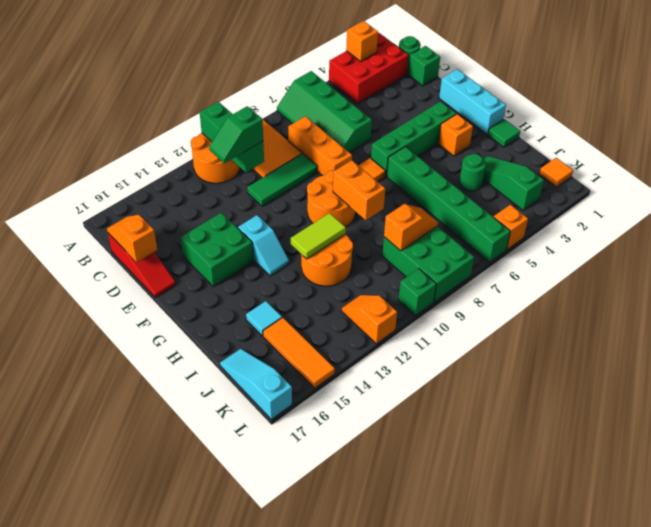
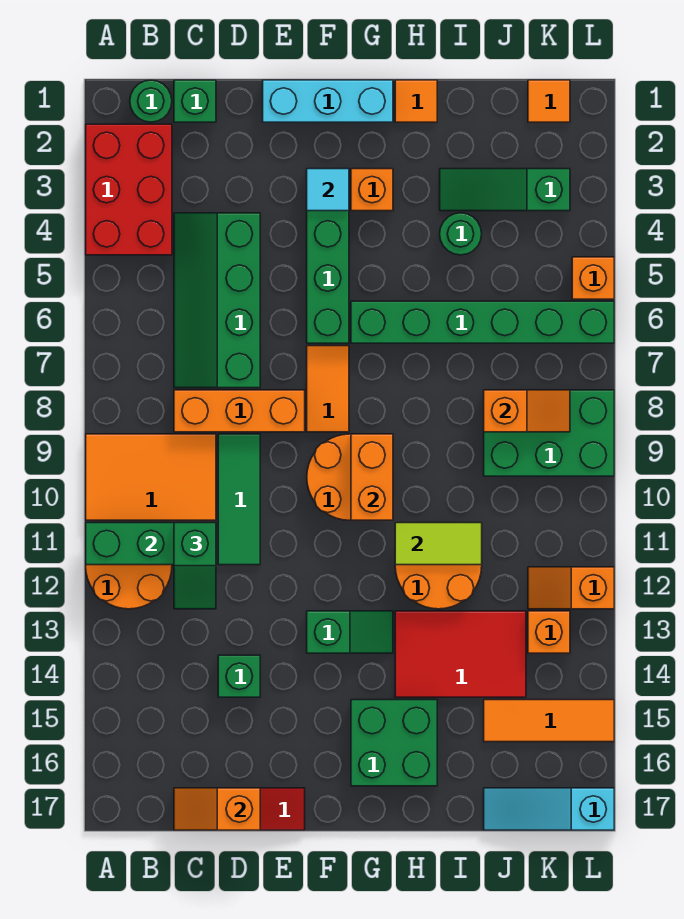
orange 1x1 brick [346,21,378,61] -> orange 1x1 brick moved to [528,611,570,653]
green 2x4 slope [277,71,372,153] -> green 2x4 slope turned to [174,213,260,388]
green 2x2 brick [181,213,253,287] -> green 2x2 brick moved to [351,700,437,786]
cyan 1x2 slope [238,215,289,276] -> green 1x2 slope [307,611,393,653]
orange 1x2 brick [333,160,385,220] -> orange 1x2 brick turned to [351,434,393,520]
green 1x1 tile [488,119,520,147] -> orange 1x1 tile [395,80,437,122]
lime 1x2 tile [291,213,346,259] -> lime 1x2 tile turned to [395,523,482,565]
none -> red 2x3 tile [395,611,526,697]
cyan 1x1 tile [246,301,282,336] -> cyan 1x1 tile moved to [307,169,349,211]
orange 1x2 slope [384,204,438,251] -> orange 1x2 slope turned to [484,390,570,432]
green 1x1 brick [398,269,436,315] -> green 1x1 brick moved to [218,655,260,697]

